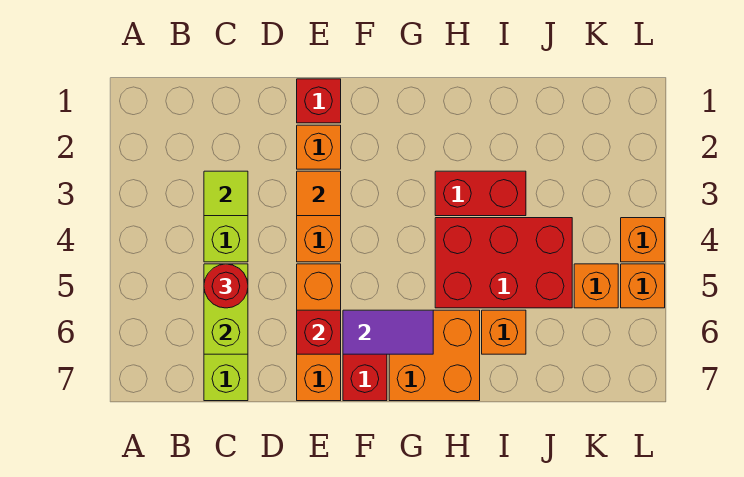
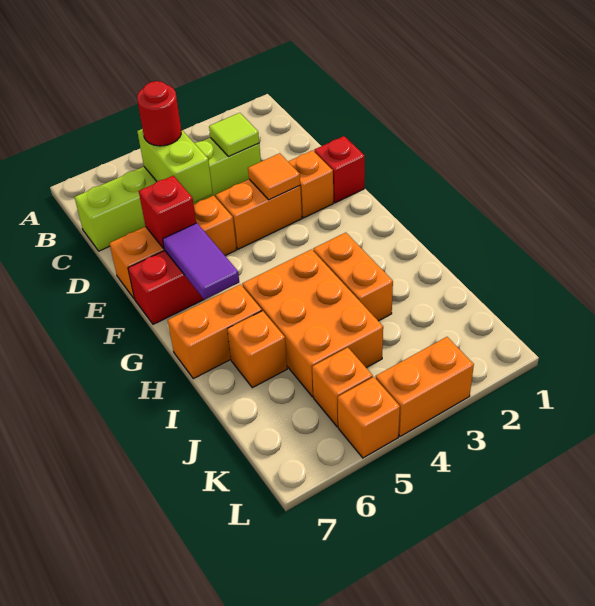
lime 1x2 brick [204,264,248,354] -> lime 1x2 brick turned to [137,129,213,203]
orange 2x2 brick [389,310,480,401] -> orange 1x2 brick [168,284,262,379]
red 1x2 brick [435,171,526,216] -> orange 1x2 brick [313,232,393,321]
red 2x3 brick [435,218,572,308] -> orange 2x3 brick [242,249,383,397]
orange 1x1 brick [621,218,665,262] -> orange 1x2 brick [376,337,474,436]

